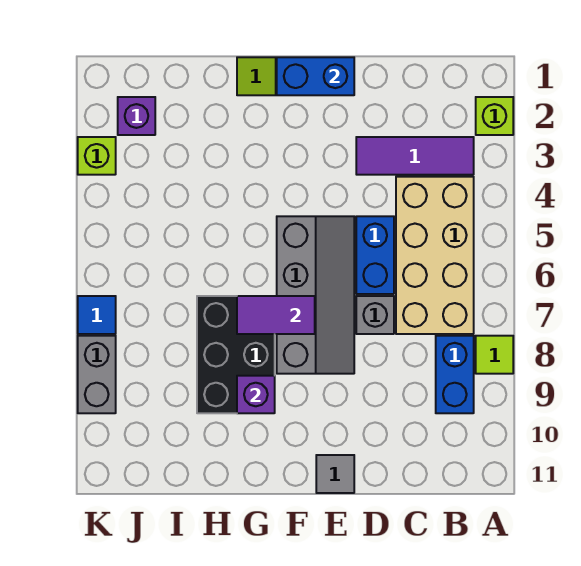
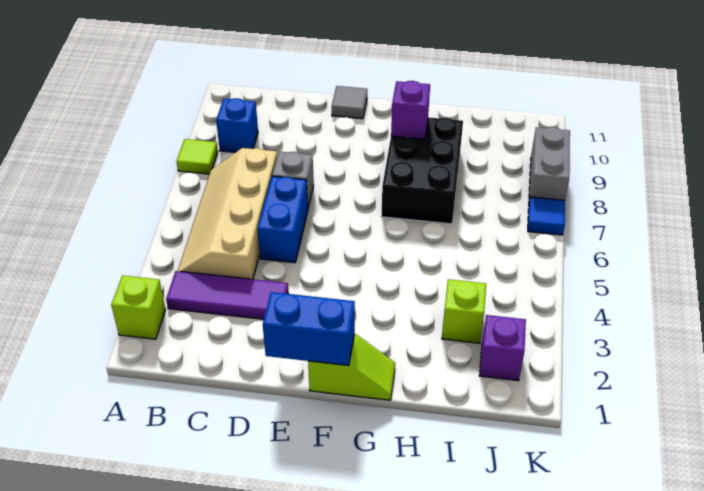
tan 2x4 brick [396,177,474,334] -> tan 2x4 slope [178,148,277,279]
blue 1x2 brick [436,336,474,413] -> blue 1x1 brick [216,98,258,152]
grey 2x4 slope [277,216,354,374] -> none
purple 1x2 tile [237,296,315,334] -> none
lime 1x1 brick [78,137,116,175] -> lime 1x1 brick moved to [442,279,486,343]

